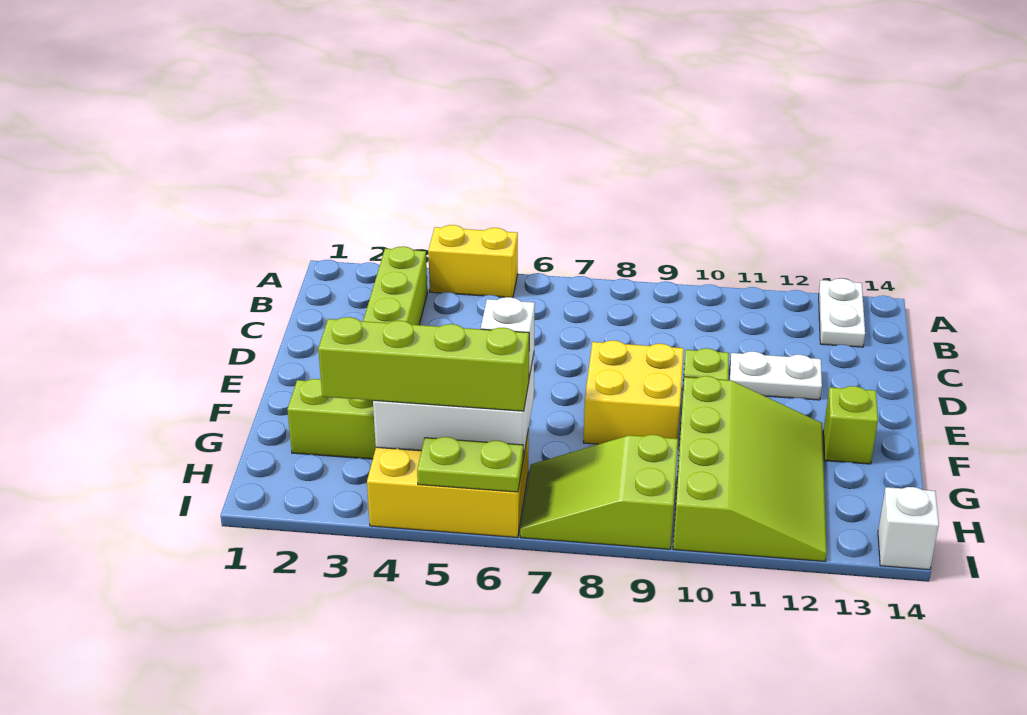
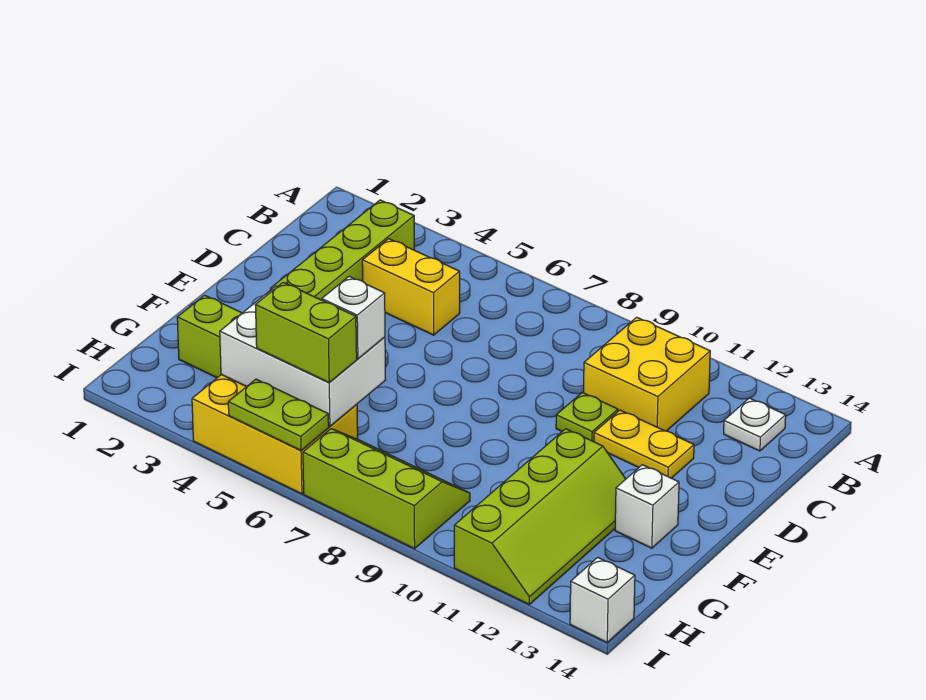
yellow 1x2 brick [428,225,518,298] -> yellow 1x2 brick moved to [362,239,460,335]
white 1x2 plate [819,278,865,347] -> white 1x1 plate [724,398,786,451]
white 1x2 plate [730,352,822,400] -> yellow 1x2 plate [594,410,694,478]
yellow 2x2 brick [583,340,684,444] -> yellow 2x2 brick moved to [584,317,710,431]
lime 3x4 slope [673,376,827,561] -> lime 2x4 slope [454,429,625,604]
lime 1x1 brick [823,386,878,464] -> white 1x1 brick [615,465,679,548]
lime 1x4 brick [318,317,529,411] -> lime 1x2 brick [255,282,357,383]
lime 2x3 slope [520,435,678,549] -> lime 2x3 slope turned to [303,429,470,549]

